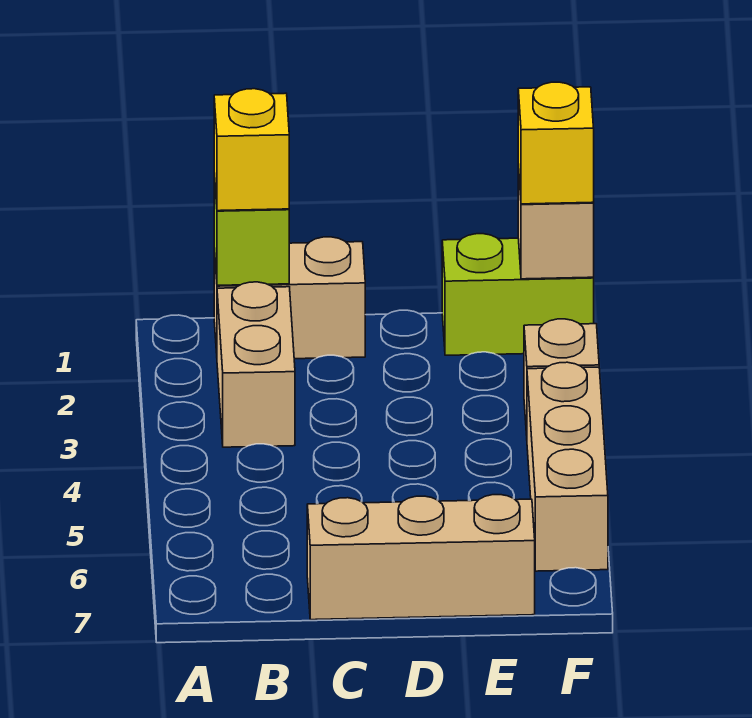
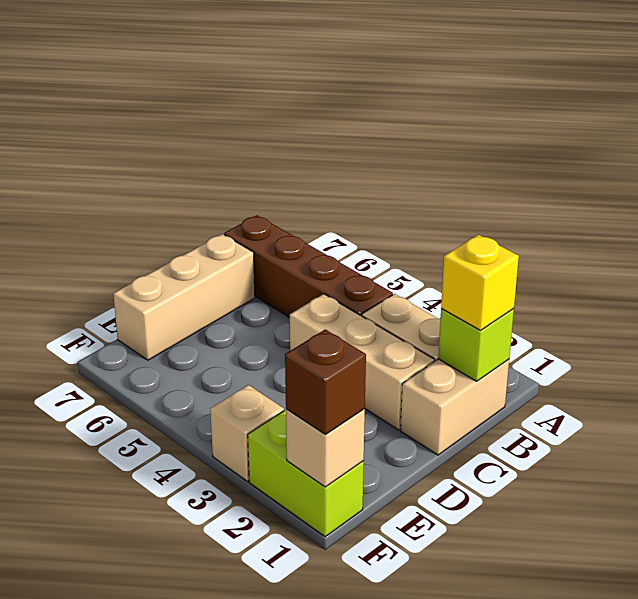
none -> brown 1x4 brick [224,215,393,317]
lime 1x2 brick [442,234,594,355] -> lime 1x2 brick turned to [248,410,364,537]
yellow 1x1 brick [518,82,594,204] -> brown 1x1 brick [285,329,366,434]
tan 1x3 brick [527,362,608,571] -> tan 1x3 brick moved to [290,294,435,430]

